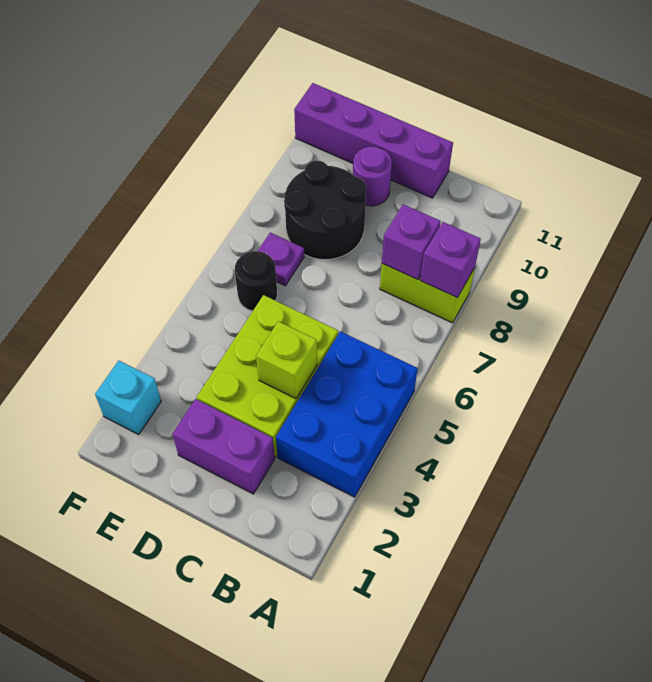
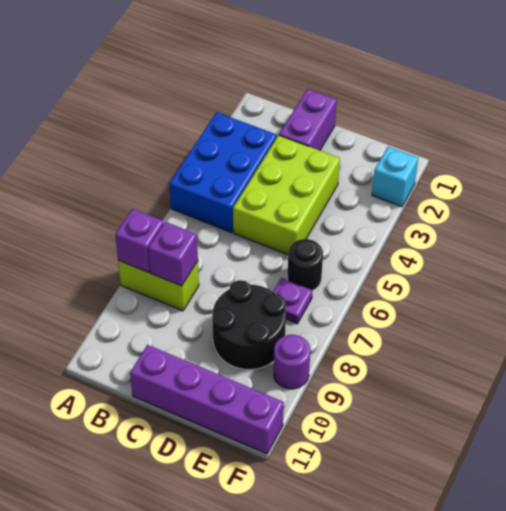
purple 1x2 brick [173,399,275,494] -> purple 1x2 brick turned to [279,89,337,150]
lime 1x1 brick [256,321,317,399] -> none
purple 1x1 round brick [353,147,392,206] -> purple 1x1 round brick moved to [274,335,310,389]

